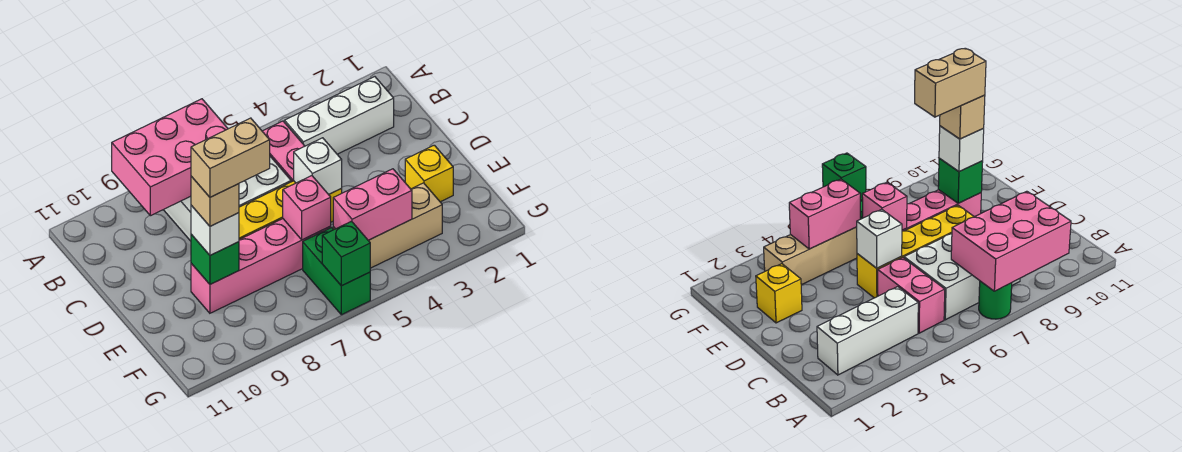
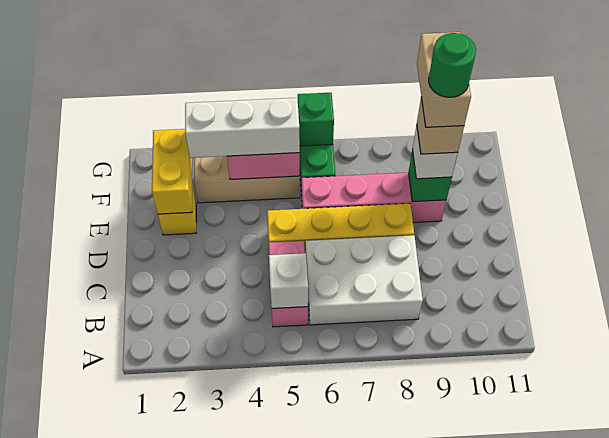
green 1x1 round brick [979,281,1012,319] -> green 1x1 round brick moved to [429,33,476,97]
pink 2x3 brick [112,99,228,216] -> none
white 1x3 brick [285,77,394,154] -> white 1x3 brick moved to [185,98,300,158]
white 1x1 brick [294,138,342,194] -> white 1x1 brick moved to [269,253,308,308]
none -> yellow 1x2 brick [152,129,192,214]
pink 1x1 brick [283,176,331,240] -> none
tan 1x2 brick [191,118,270,197] -> tan 1x2 brick turned to [417,32,471,127]

